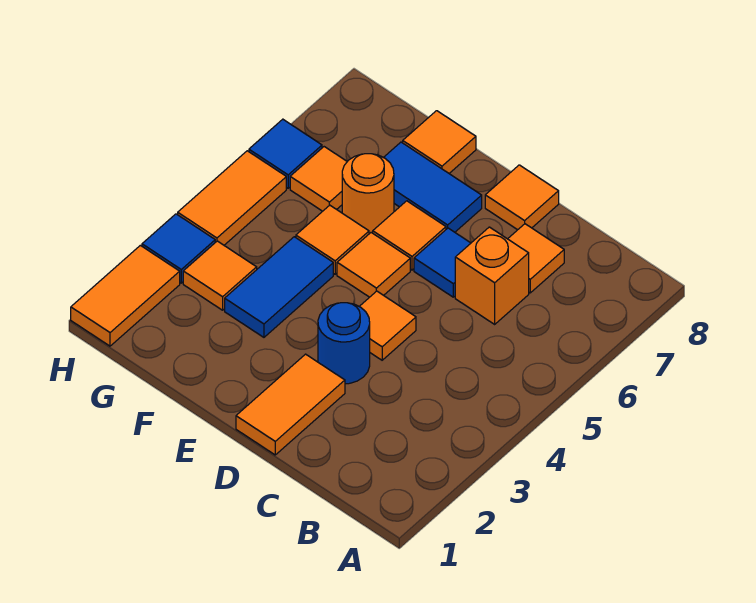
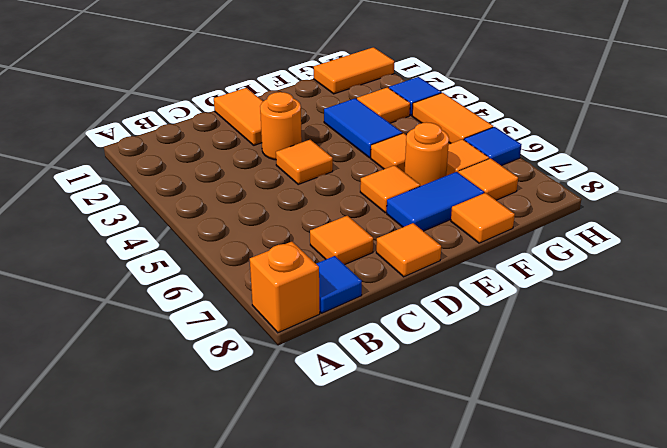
orange 1x1 brick [455,227,529,324] -> orange 1x1 brick moved to [250,242,320,333]
blue 1x1 round brick [318,303,370,384] -> orange 1x1 round brick [260,92,302,160]
blue 1x1 tile [414,228,471,297] -> blue 1x1 tile moved to [316,256,362,313]
orange 1x1 tile [337,233,410,297] -> orange 1x1 tile moved to [458,158,518,200]
orange 1x2 tile [71,245,180,346] -> orange 1x2 tile turned to [314,47,394,94]

